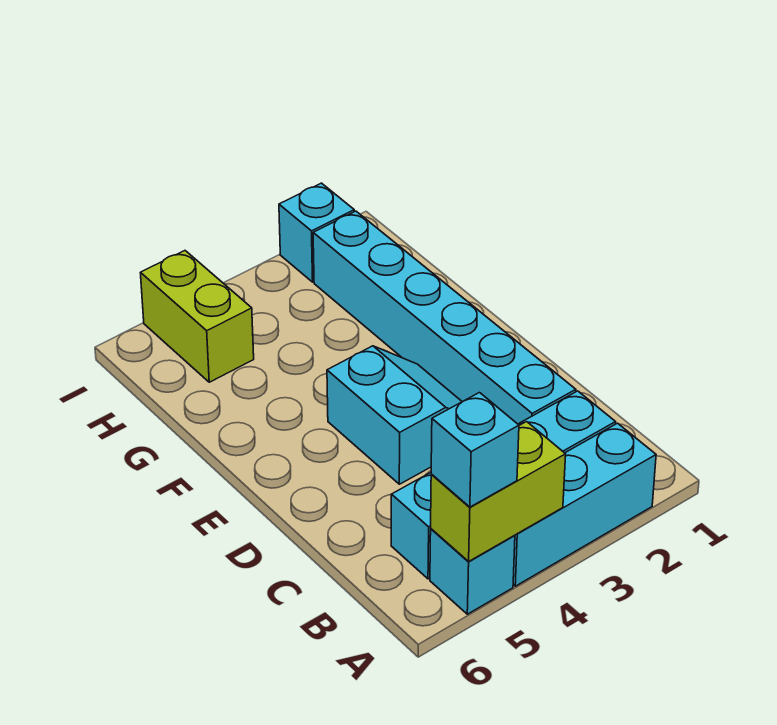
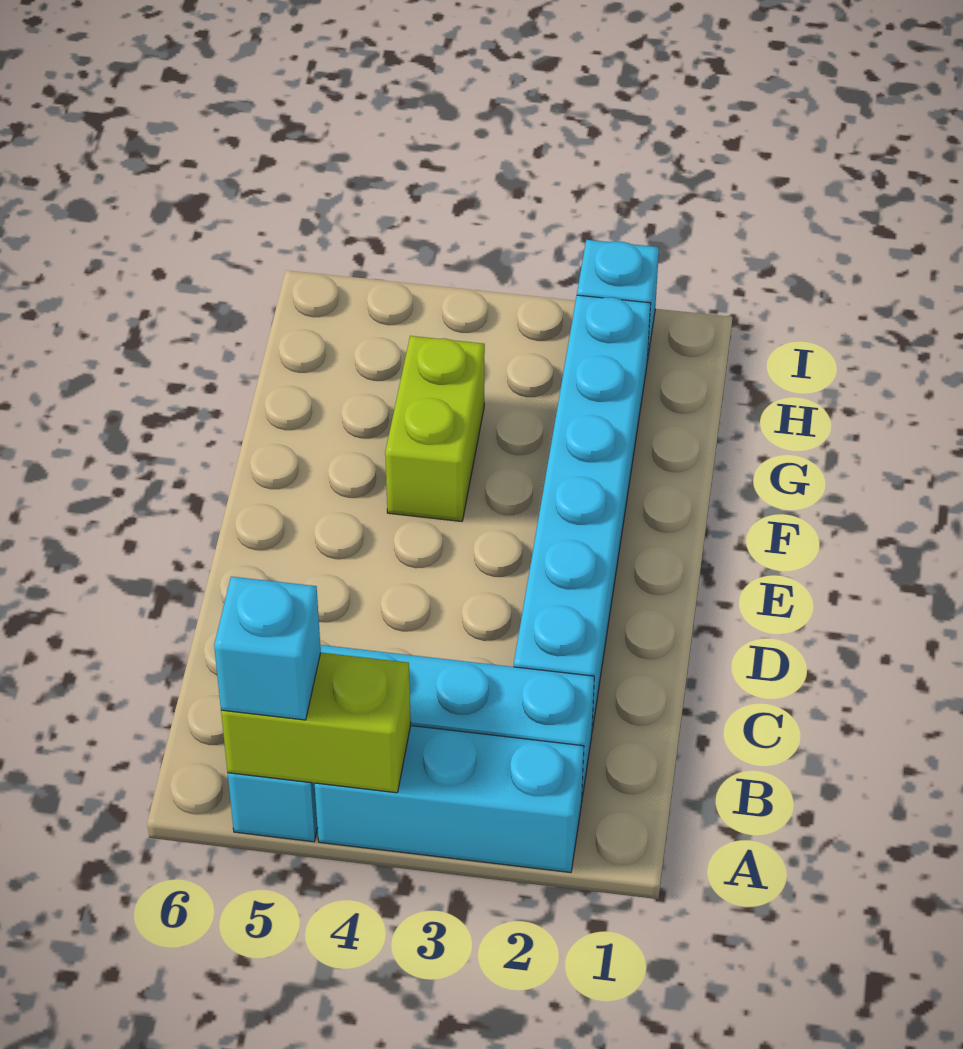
cyan 2x2 slope [327,346,462,484] -> none
lime 1x2 brick [141,251,254,382] -> lime 1x2 brick moved to [385,336,485,521]

